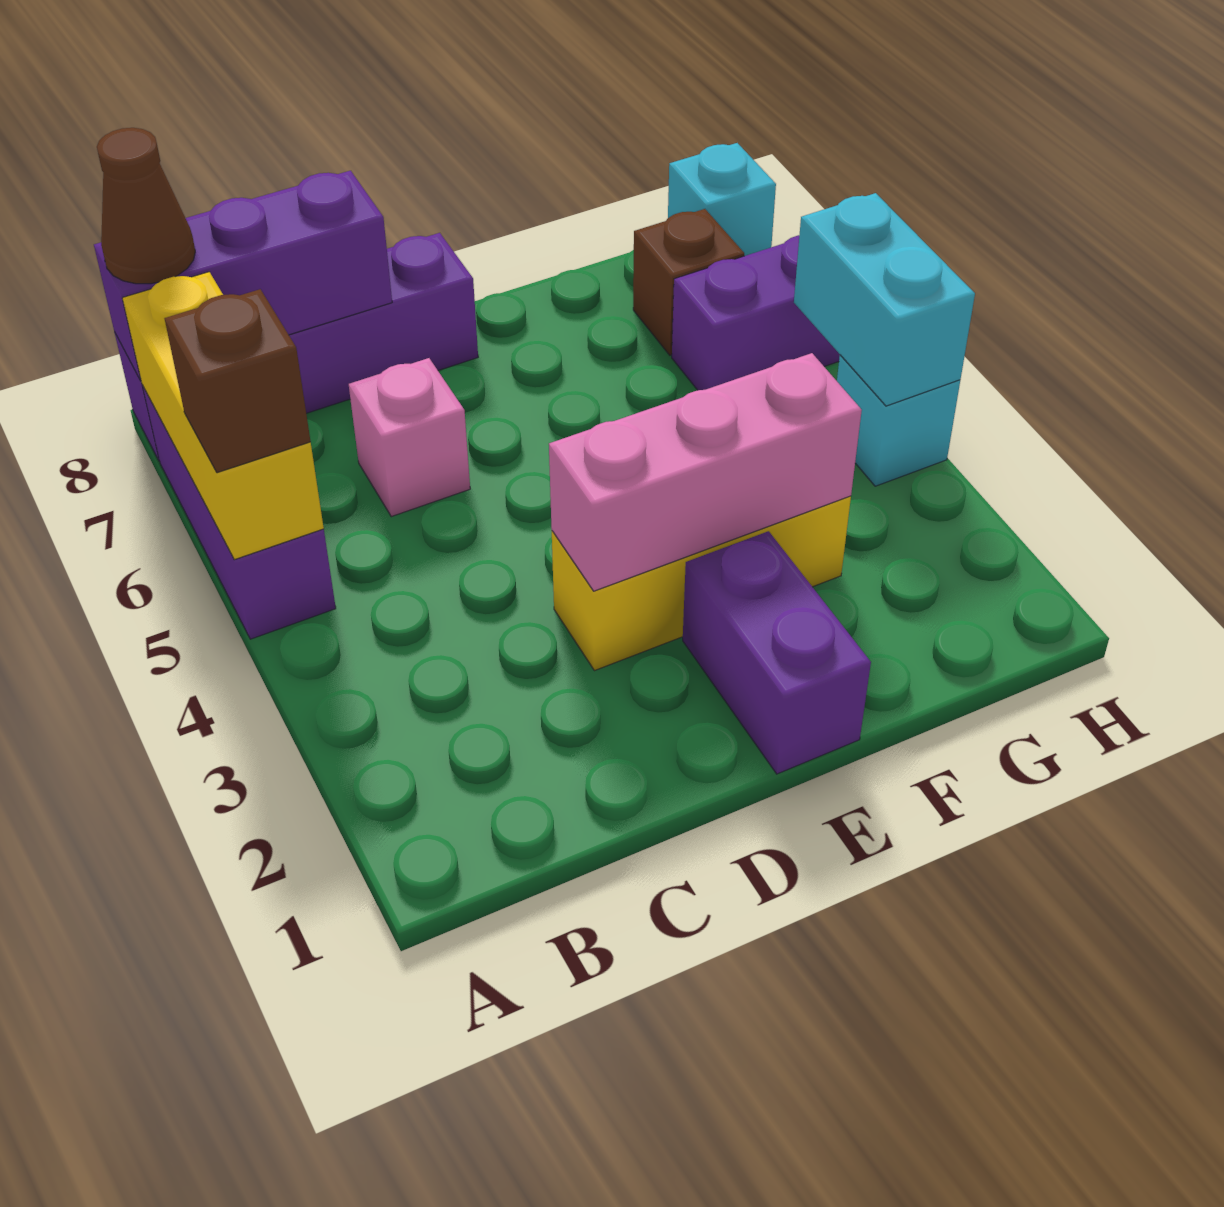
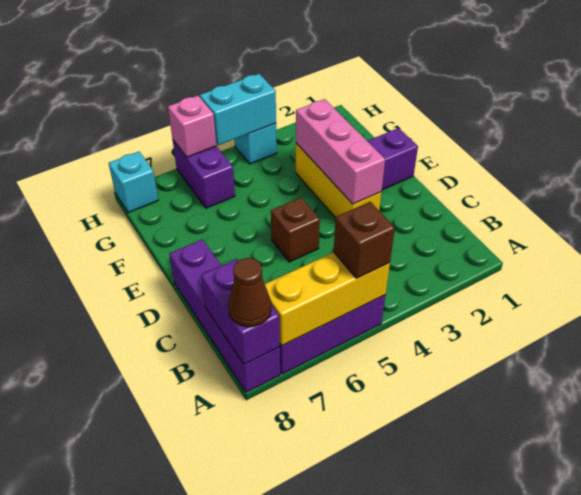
purple 1x3 brick [94,171,392,381] -> purple 1x2 brick [201,259,280,364]
pink 1x1 brick [349,358,470,517] -> pink 1x1 brick moved to [168,96,216,157]
brown 1x1 brick [633,209,744,355] -> brown 1x1 brick moved to [271,198,320,262]

